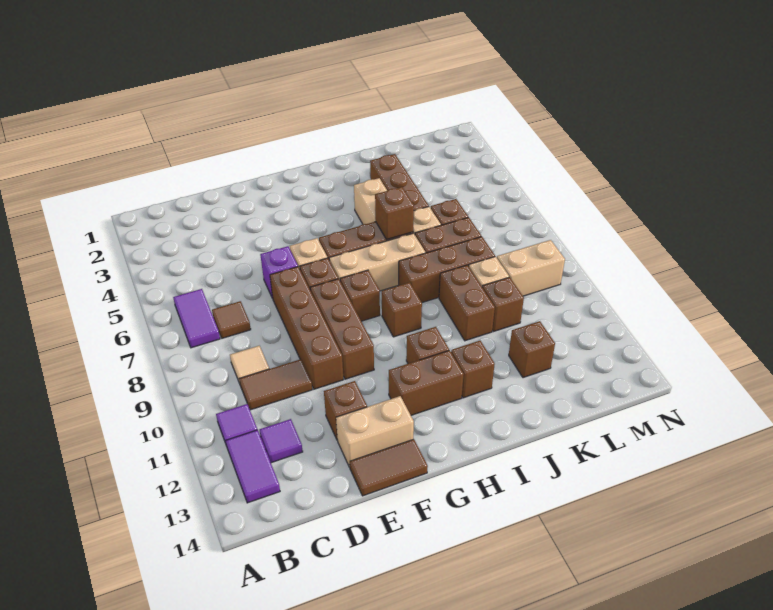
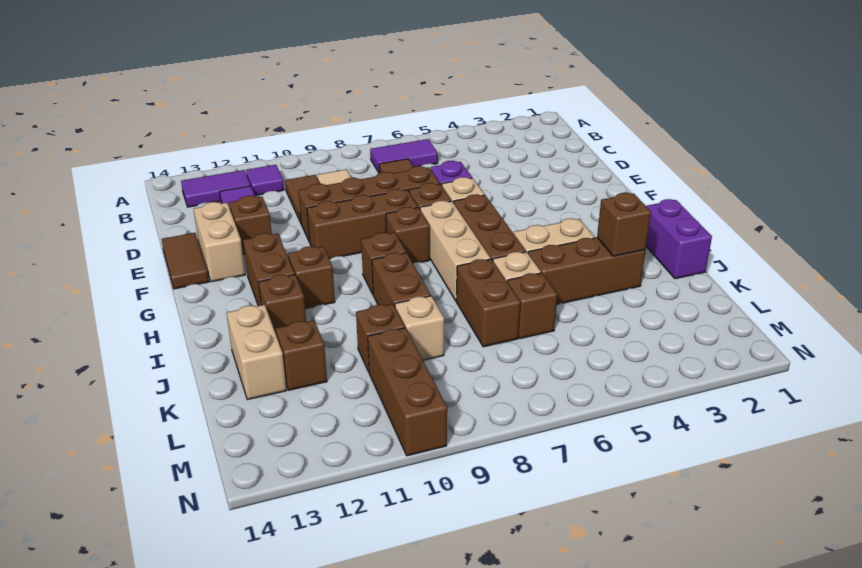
none -> purple 1x2 brick [646,199,712,279]
brown 1x1 brick [375,187,414,240] -> brown 1x1 brick moved to [597,193,651,256]
brown 1x3 brick [399,237,495,303] -> brown 1x3 brick moved to [368,328,447,456]
brown 1x2 brick [439,265,495,341] -> brown 1x2 brick turned to [372,253,431,306]
tan 1x2 brick [497,240,565,296] -> tan 1x2 brick moved to [227,305,287,400]

